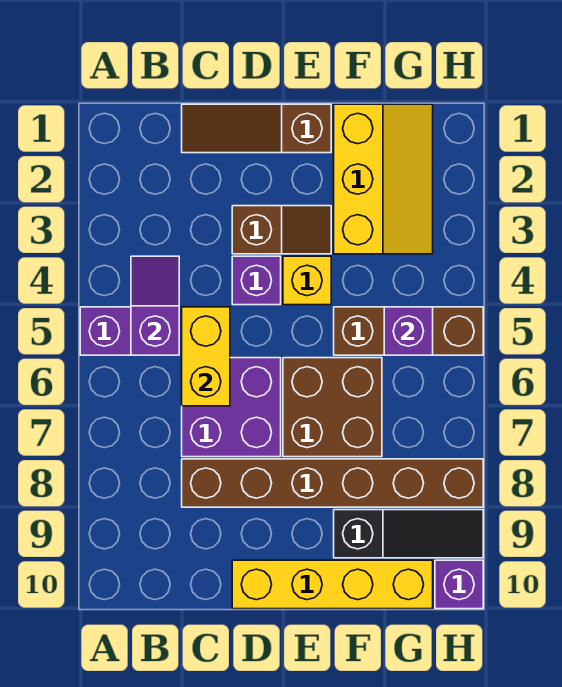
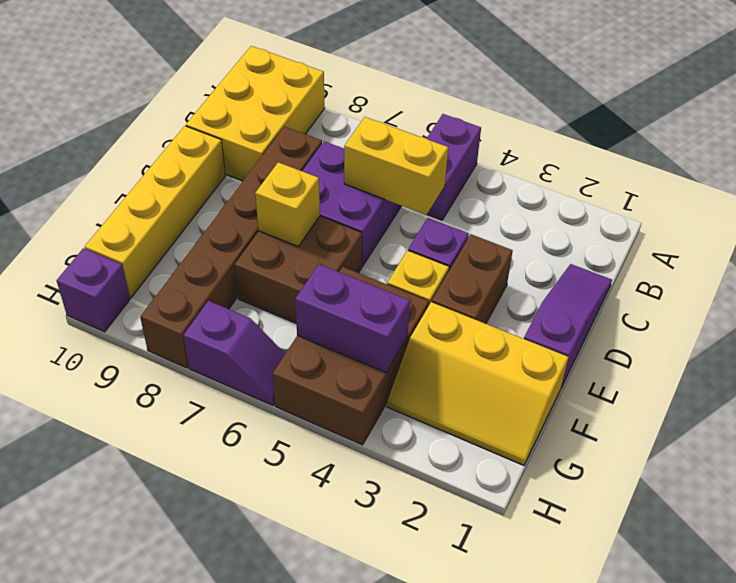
none -> yellow 2x3 brick [186,46,325,181]
purple 1x2 slope [131,256,179,355] -> purple 1x2 slope moved to [183,301,285,405]
brown 1x3 slope [182,104,331,153] -> purple 1x3 slope [524,264,612,388]
brown 1x2 slope [232,206,331,254] -> brown 1x2 brick [432,235,513,324]
none -> yellow 1x1 brick [255,162,320,247]
brown 1x3 brick [334,307,483,355] -> brown 2x3 brick [273,267,429,445]
black 1x3 slope [334,510,483,558] -> none
purple 1x1 brick [384,307,433,355] -> purple 1x2 brick [295,264,410,373]

